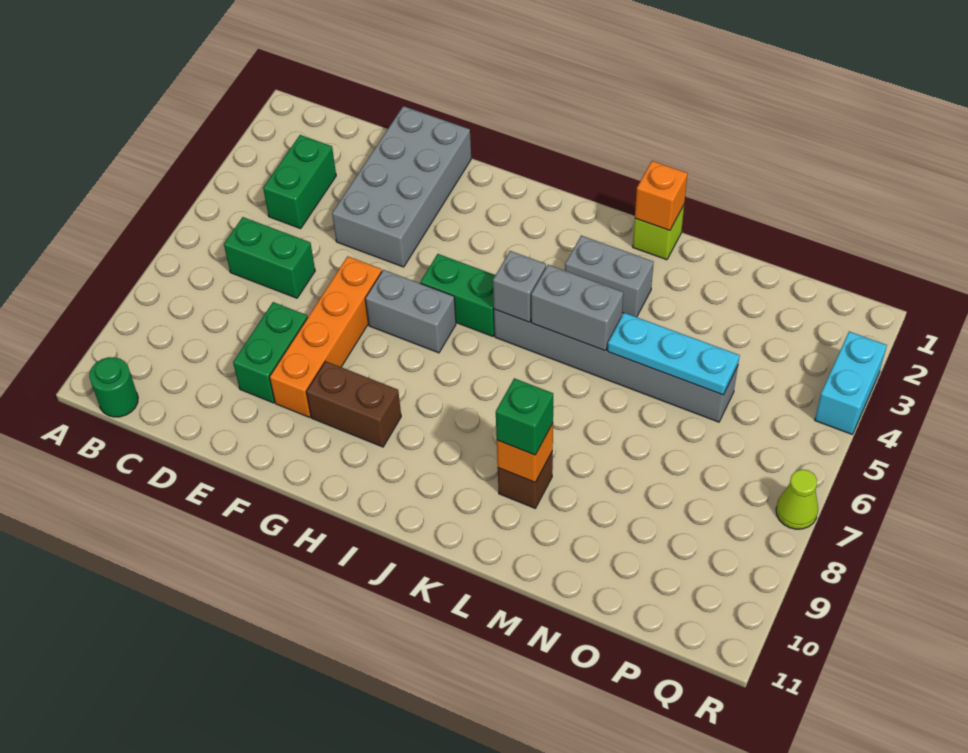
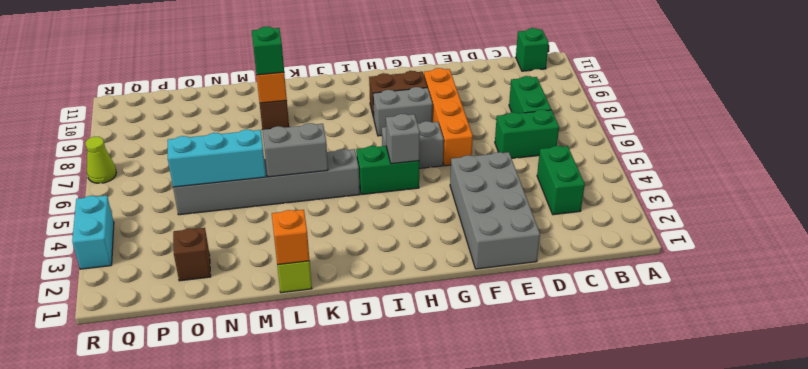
green 1x1 round brick [89,357,138,417] -> green 1x1 brick [516,28,549,71]
green 1x2 brick [233,302,308,403] -> green 1x2 brick moved to [509,76,551,113]
grey 1x1 brick [493,251,546,322] -> grey 1x1 brick moved to [386,114,420,164]
grey 1x2 brick [565,236,654,317] -> grey 1x2 brick moved to [373,87,433,136]
cyan 1x3 plate [608,313,740,395] -> cyan 1x3 brick [168,130,266,187]
none -> brown 1x1 brick [173,228,211,281]

